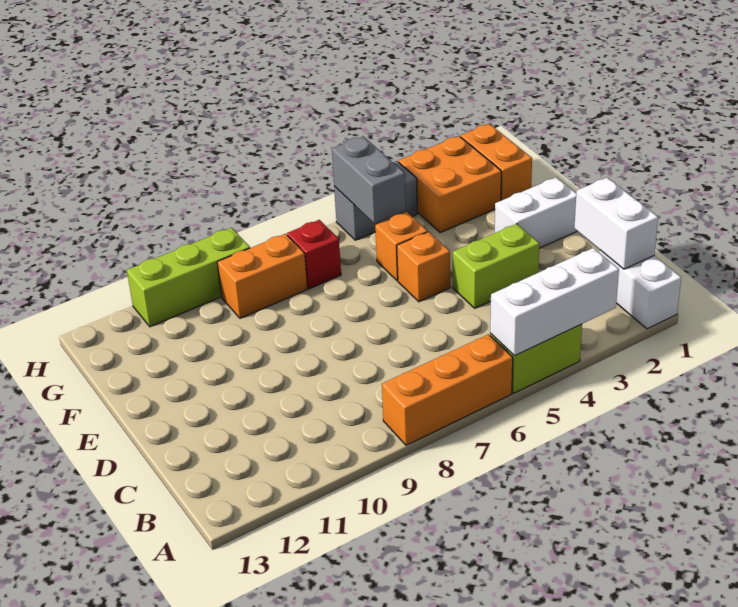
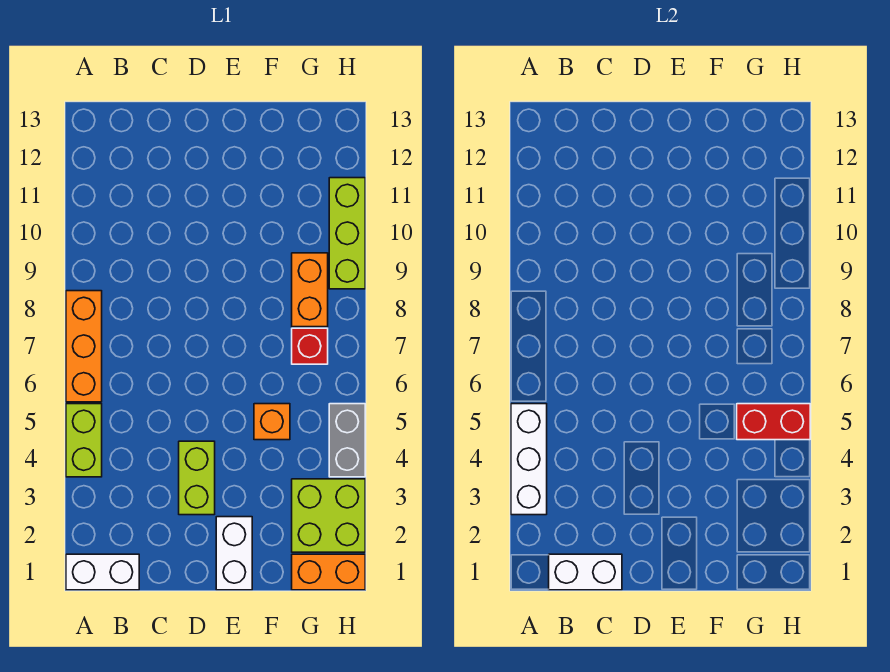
orange 1x1 brick [397,232,450,302] -> none
orange 2x2 brick [399,136,501,233] -> lime 2x2 brick [292,479,365,552]
grey 1x2 brick [332,136,406,223] -> red 1x2 brick [737,404,810,440]

